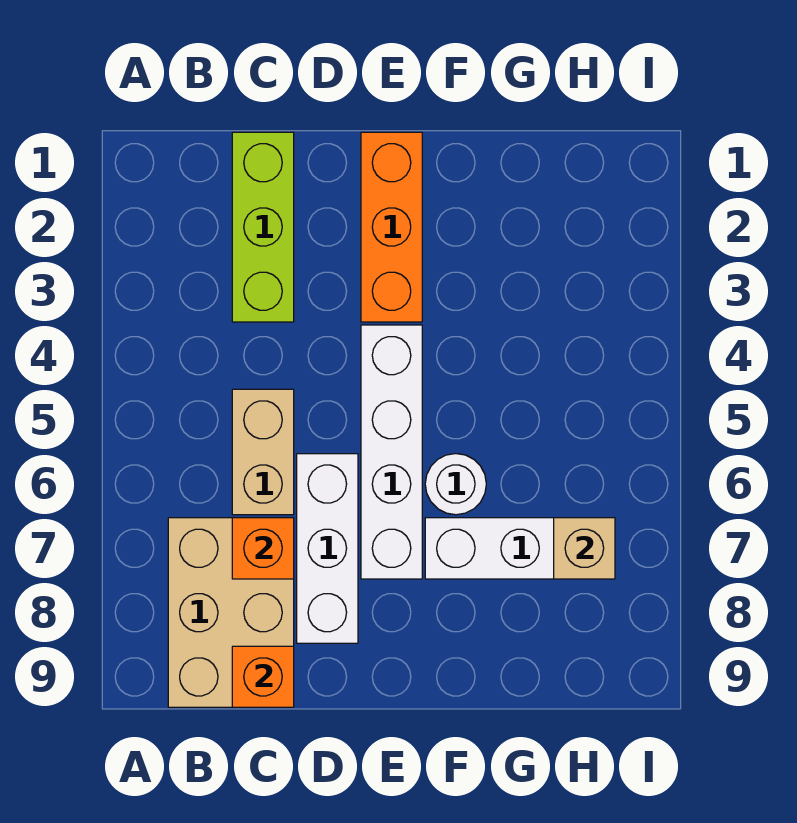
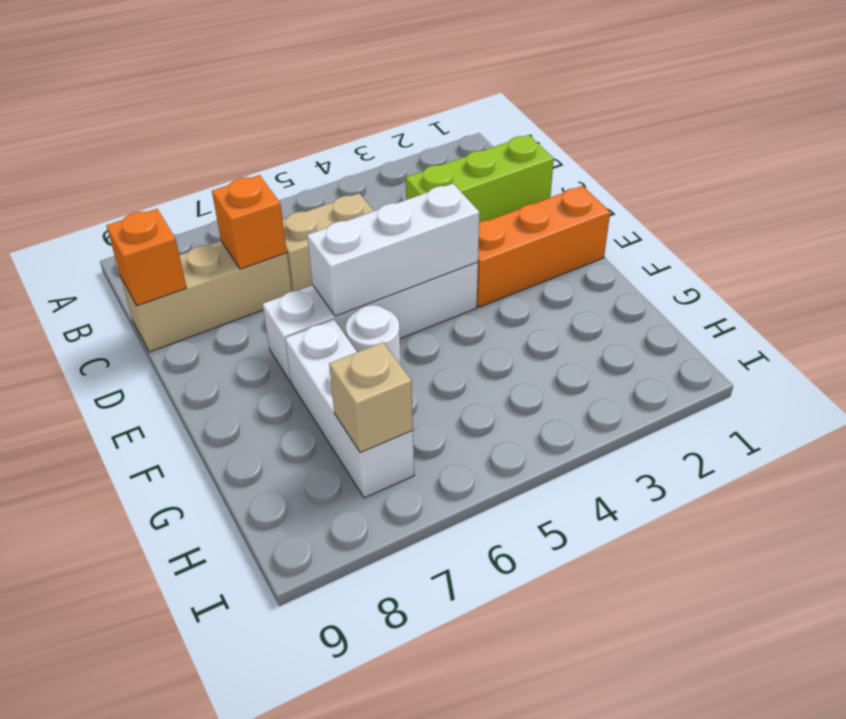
tan 2x3 brick [168,518,294,707] -> tan 1x3 brick [121,241,292,352]
white 1x3 brick [297,454,358,643] -> white 1x3 brick moved to [307,183,480,316]

